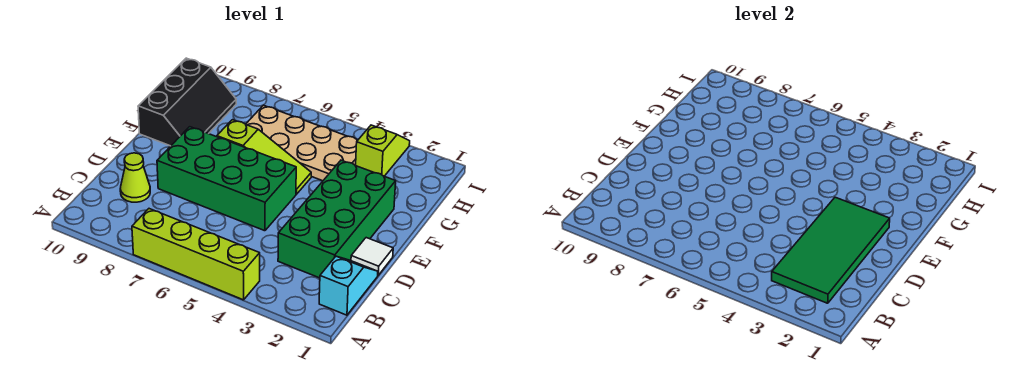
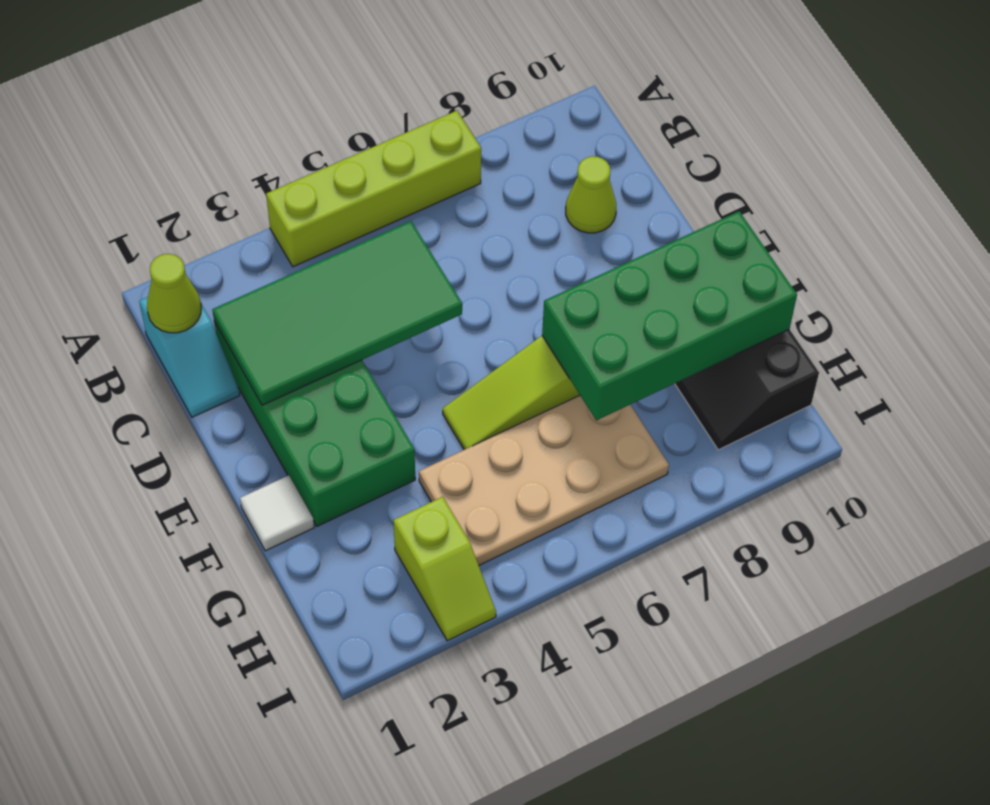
none -> lime 1x1 cone [147,254,201,333]
green 2x4 tile [772,197,890,303] -> green 2x4 tile turned to [212,221,462,405]
white 1x1 tile [351,238,393,275] -> white 1x1 tile moved to [240,475,314,551]
green 2x4 brick [157,127,296,231] -> green 2x4 brick moved to [542,211,797,420]

